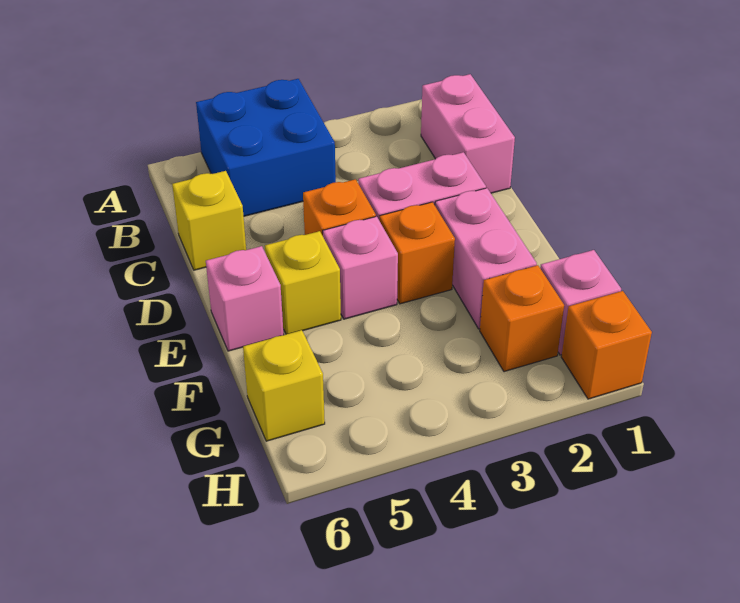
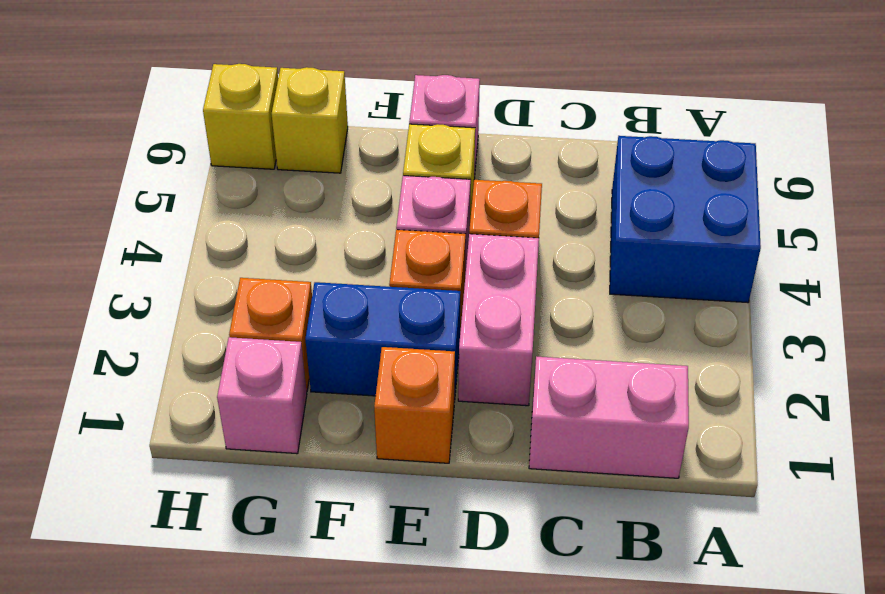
yellow 1x1 brick [172,171,246,270] -> yellow 1x1 brick moved to [203,64,278,169]
pink 1x2 brick [435,188,537,329] -> blue 1x2 brick [305,282,460,396]
orange 1x1 brick [561,291,652,399] -> orange 1x1 brick moved to [374,347,455,463]

